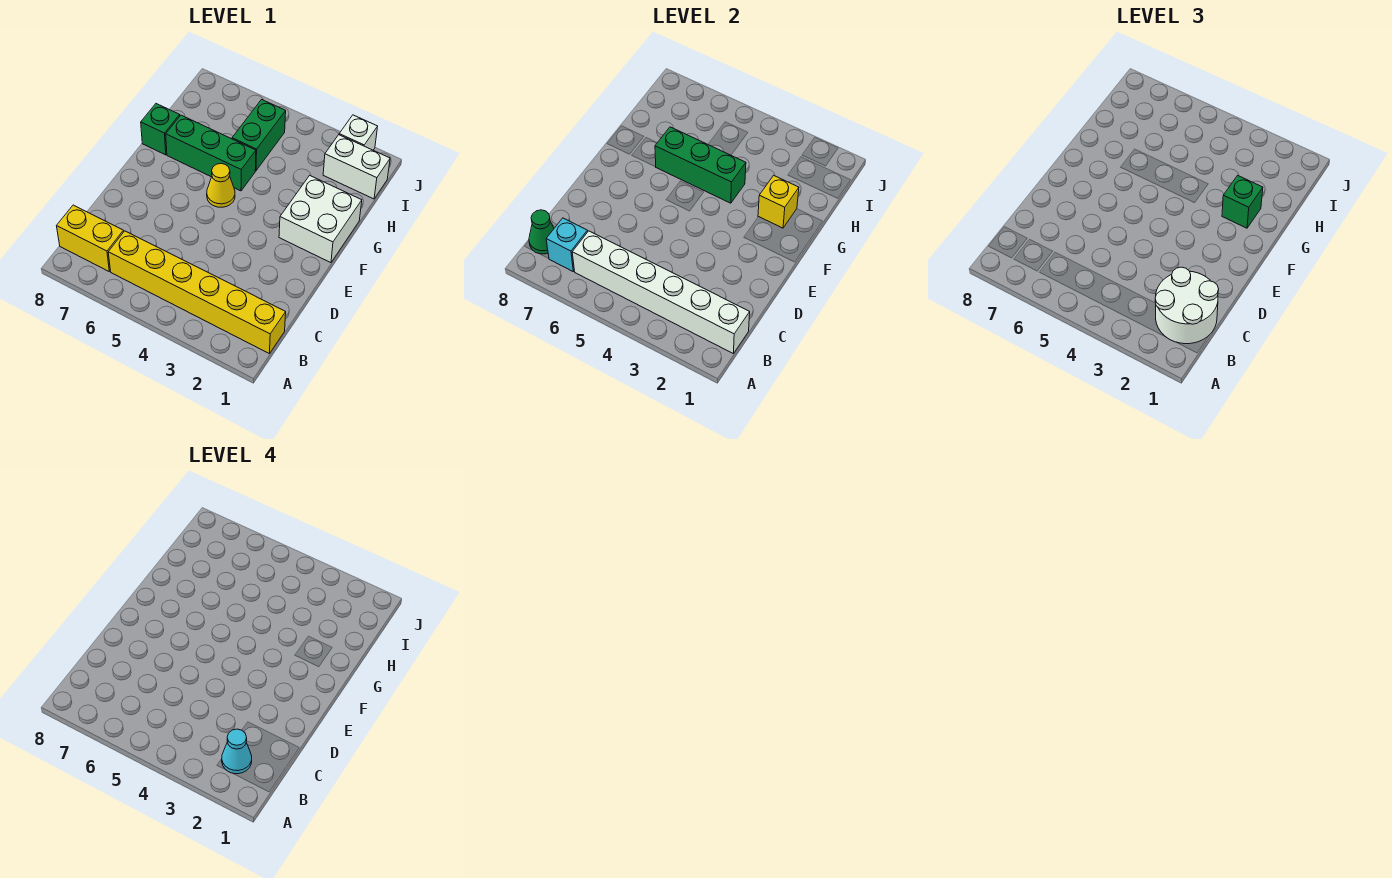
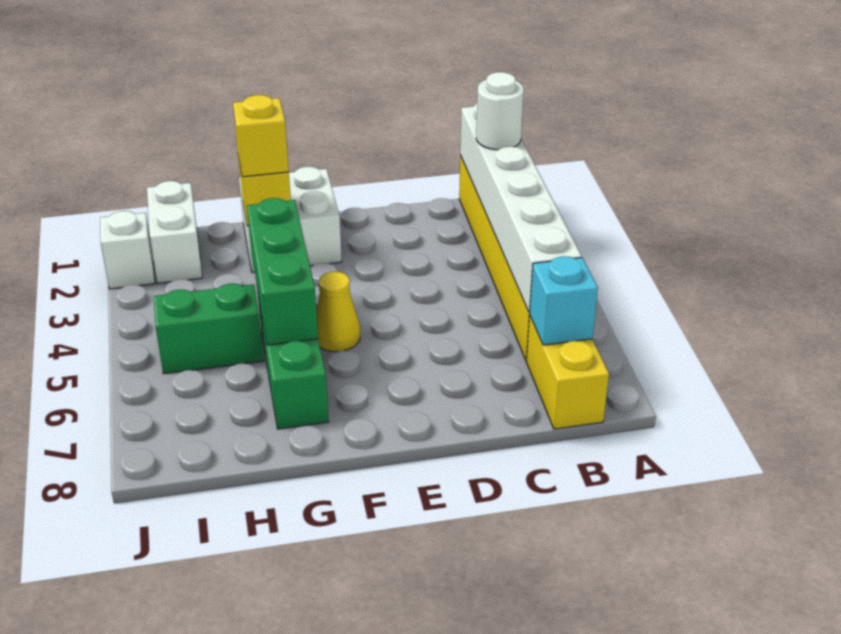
white 2x2 round brick [1155,267,1219,344] -> white 1x1 round brick [476,72,524,150]
cyan 1x1 cone [222,729,252,774] -> none
green 1x1 cone [529,210,554,254] -> none
green 1x1 brick [1222,175,1263,228] -> yellow 1x1 brick [233,95,289,177]
green 1x1 brick [141,104,180,155] -> none

